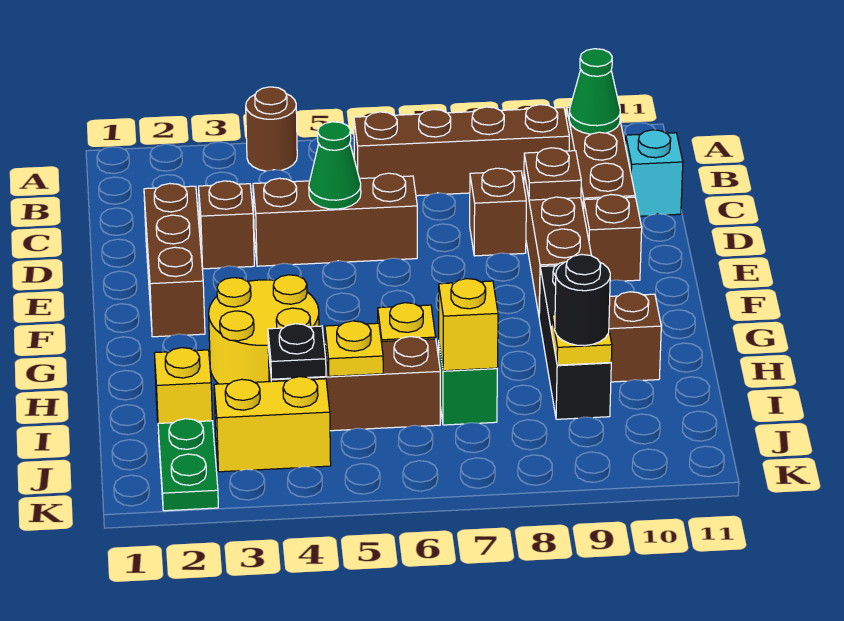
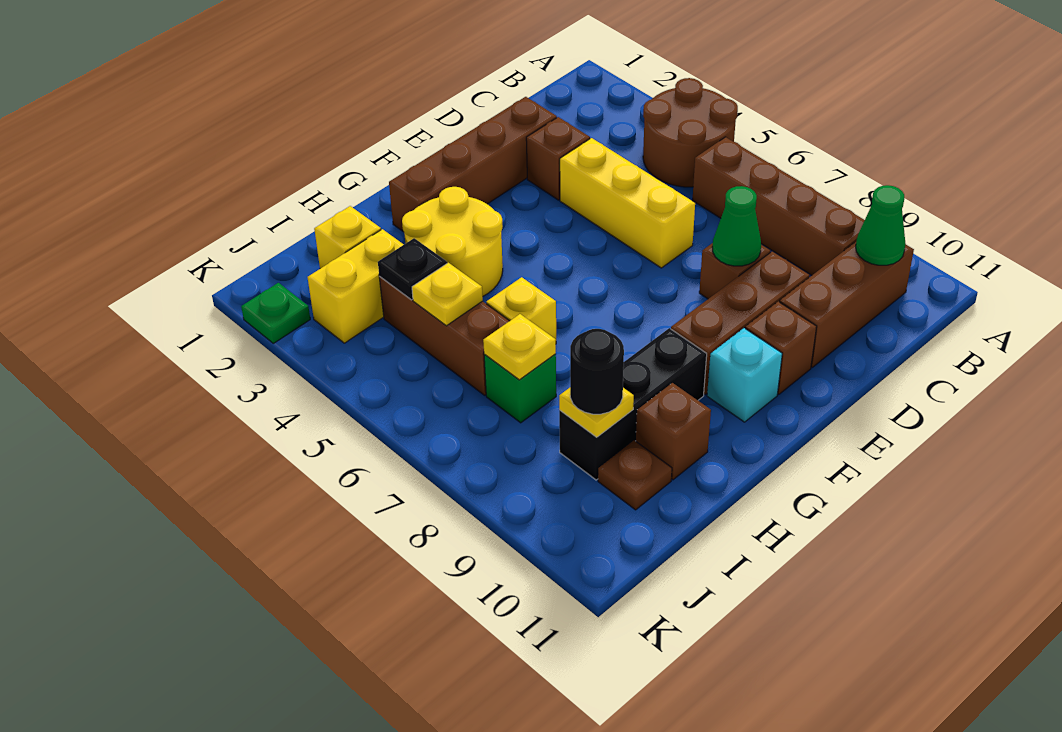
brown 1x1 round brick [246,87,297,171] -> brown 2x2 round brick [643,78,738,187]
cyan 1x1 brick [625,130,683,216] -> cyan 1x1 brick moved to [707,328,782,422]
brown 1x3 brick [144,184,205,337] -> brown 1x4 brick [389,97,557,231]
brown 1x3 brick [253,173,417,266] -> yellow 1x3 brick [560,138,695,268]
green 1x1 cone [309,122,361,209] -> green 1x1 cone moved to [712,186,761,266]
brown 1x1 plate [524,148,581,200] -> brown 1x1 plate moved to [598,440,672,510]
yellow 1x1 brick [439,279,498,371] -> yellow 1x1 plate [483,314,556,380]
green 1x2 plate [158,419,218,511] -> green 1x1 plate [241,283,310,343]
yellow 1x2 brick [214,377,331,472] -> yellow 1x2 brick turned to [308,229,404,343]

